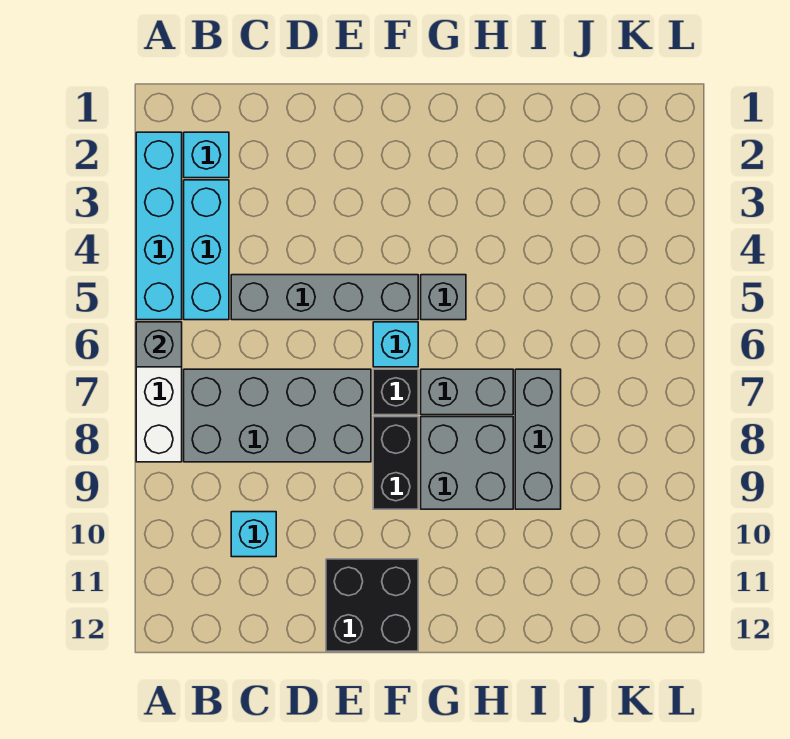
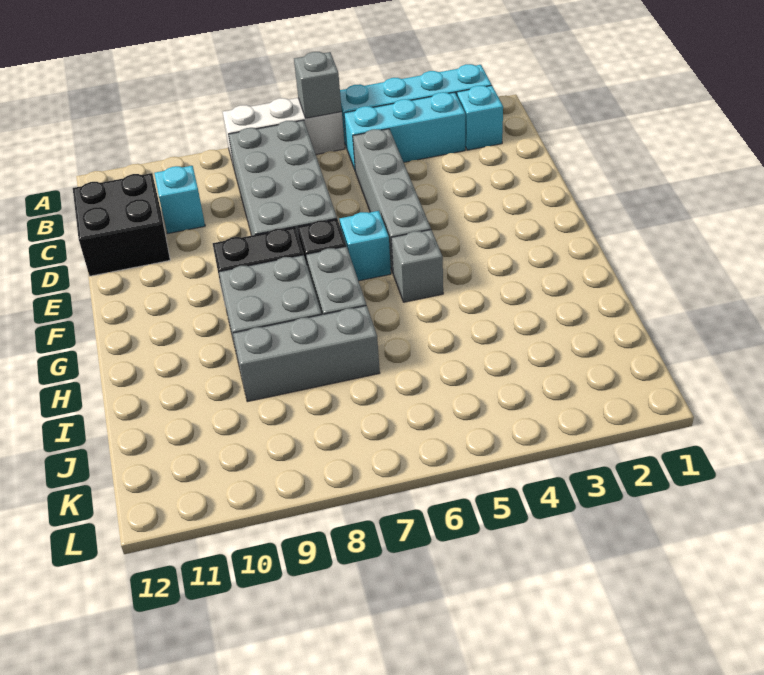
black 2x2 brick [326,559,418,651] -> black 2x2 brick moved to [73,173,170,276]

